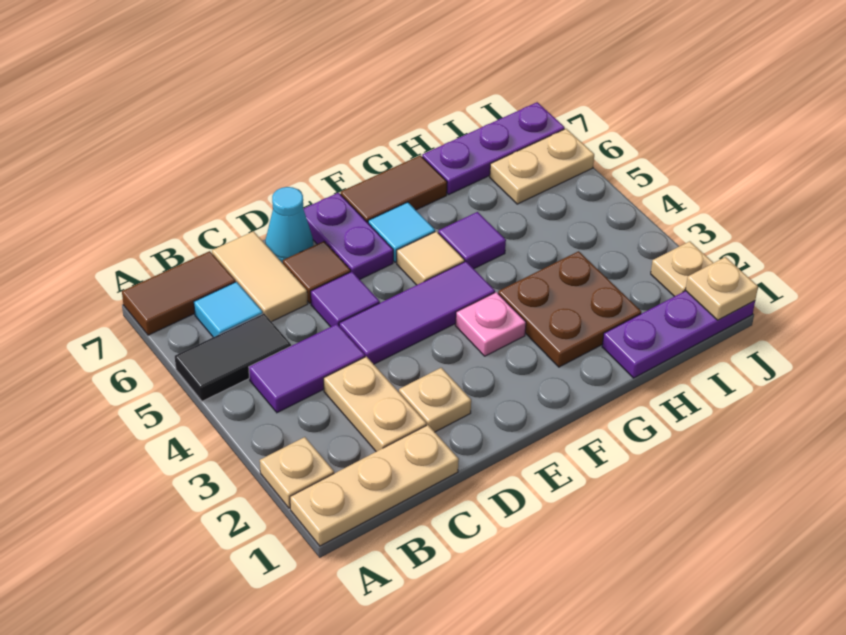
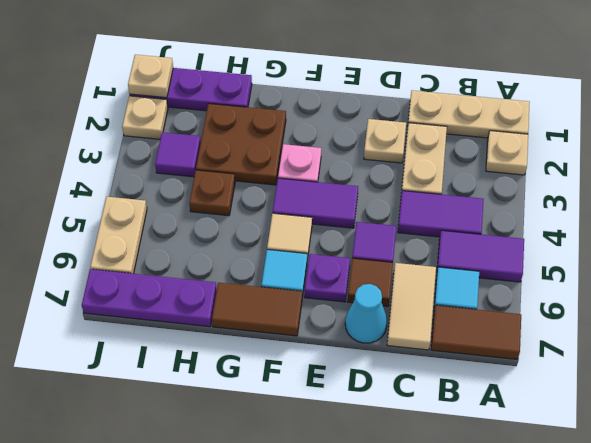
black 1x2 tile [175,313,291,401] -> purple 1x2 tile [437,230,524,282]
purple 1x3 tile [339,261,495,364] -> purple 1x2 tile [273,178,358,228]
purple 1x2 plate [303,193,393,279] -> purple 1x1 plate [305,254,350,302]
purple 1x1 tile [438,212,506,269] -> purple 1x1 tile moved to [155,132,201,177]
none -> brown 1x1 plate [189,170,235,216]
tan 1x2 plate [490,129,594,204] -> tan 1x2 plate turned to [90,197,147,274]

